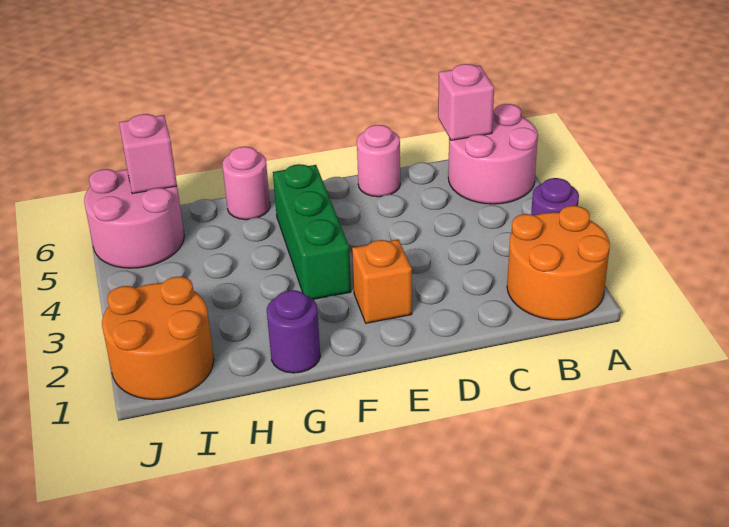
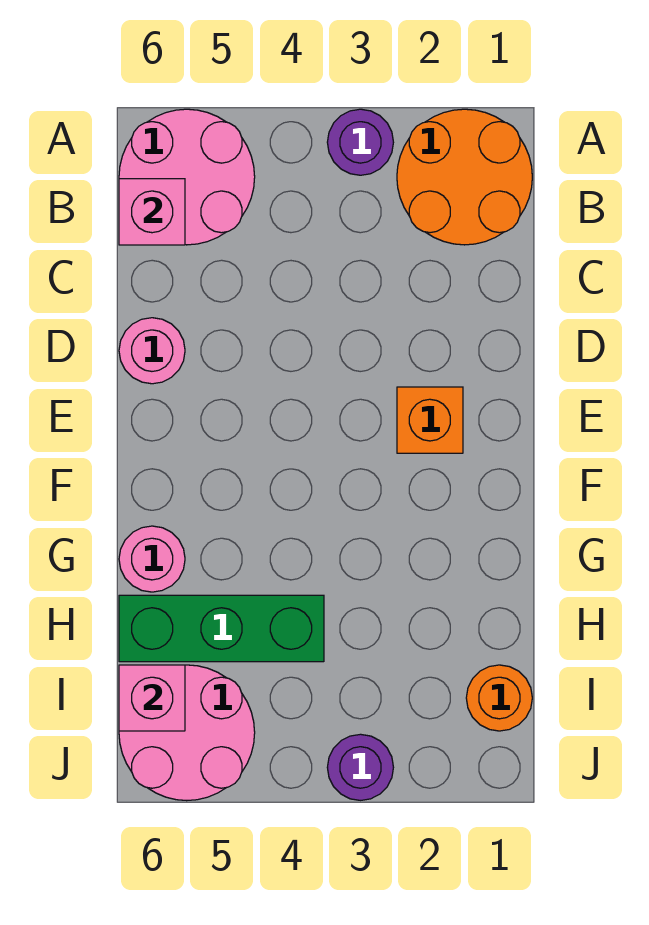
green 1x3 brick [273,164,351,299] -> green 1x3 brick moved to [119,595,324,662]
purple 1x1 round brick [267,290,320,373] -> purple 1x1 round brick moved to [327,734,393,800]
orange 2x2 round brick [102,277,214,400] -> orange 1x1 round brick [466,665,532,731]

